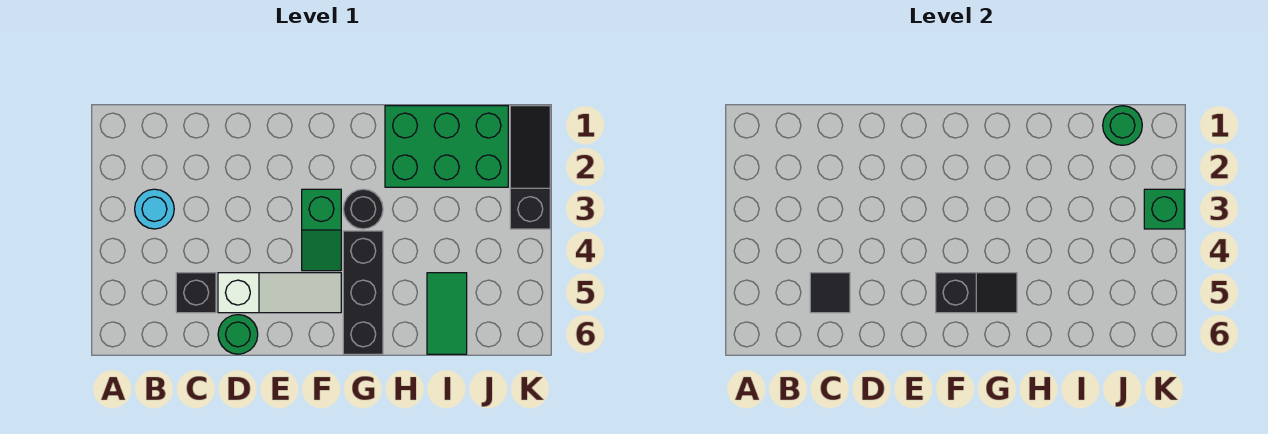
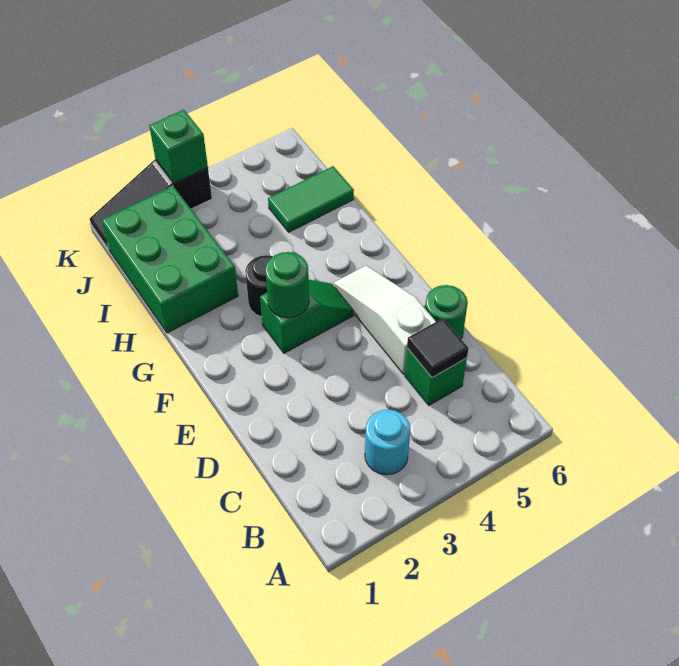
black 1x1 brick [176,273,216,313] -> green 1x1 brick [405,348,467,405]
black 1x2 slope [936,273,1017,313] -> none
black 1x3 brick [343,231,383,354] -> none
green 1x1 round brick [1103,106,1142,145] -> green 1x1 round brick moved to [265,252,309,318]

